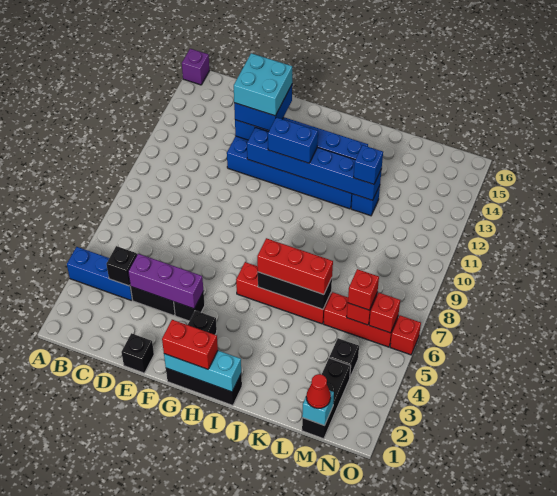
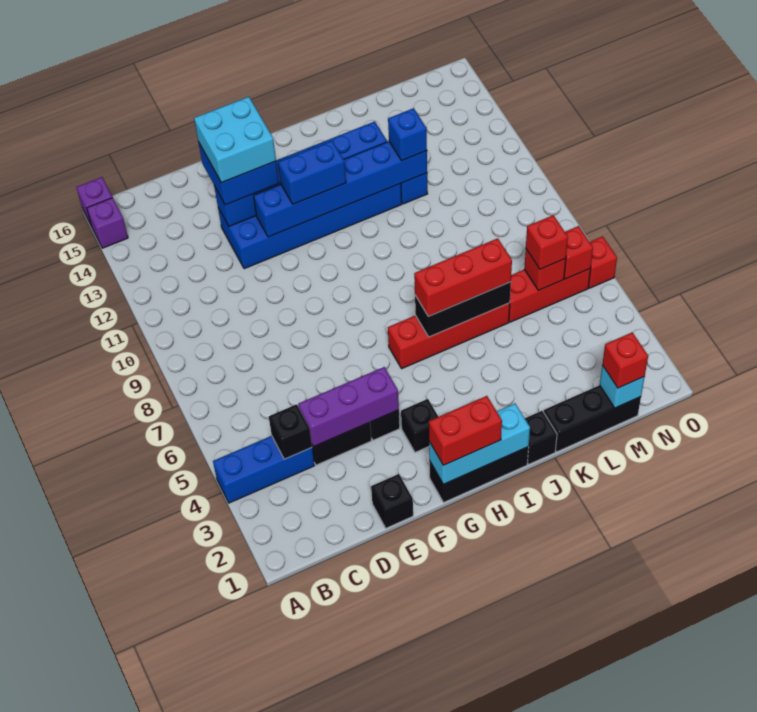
none -> purple 1x1 brick [87,198,128,248]
black 1x3 brick [302,358,351,439] -> black 1x3 brick turned to [544,385,641,452]
red 1x1 cone [306,374,331,408] -> red 1x1 brick [602,332,648,388]
black 1x1 brick [329,338,359,377] -> black 1x1 brick moved to [525,411,557,464]

